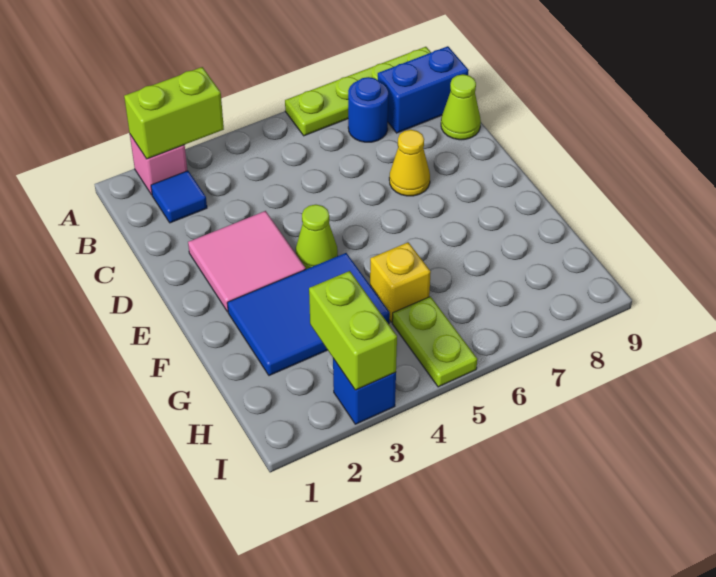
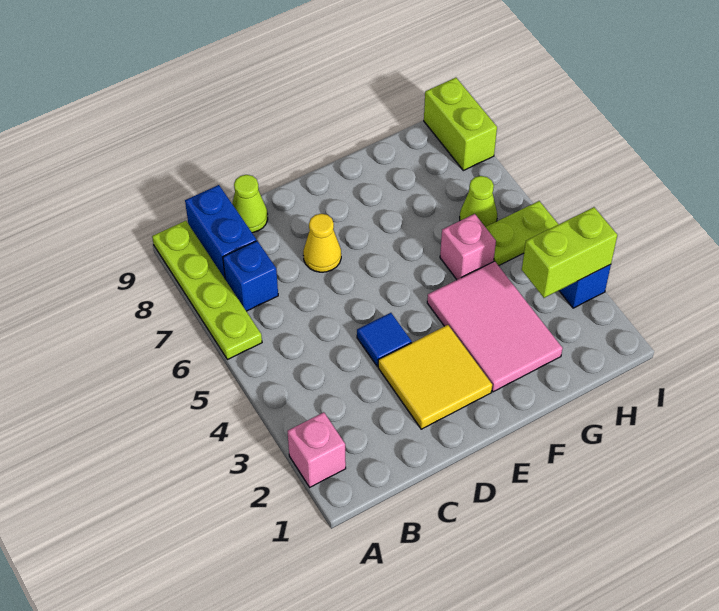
lime 1x2 brick [124,67,224,159] -> lime 1x2 brick moved to [424,78,497,171]
blue 1x1 tile [151,171,207,223] -> blue 1x1 tile moved to [357,313,412,366]
blue 1x1 round brick [348,77,388,142] -> blue 1x1 brick [223,241,278,311]
pink 2x2 tile [188,211,306,312] -> yellow 2x2 tile [378,325,492,429]
lime 1x1 cone [296,205,338,269] -> lime 1x1 cone moved to [460,176,497,227]
blue 2x3 tile [227,253,390,376] -> pink 2x3 tile [427,261,563,392]
yellow 1x1 brick [370,242,431,322] -> pink 1x1 brick [440,214,496,280]

